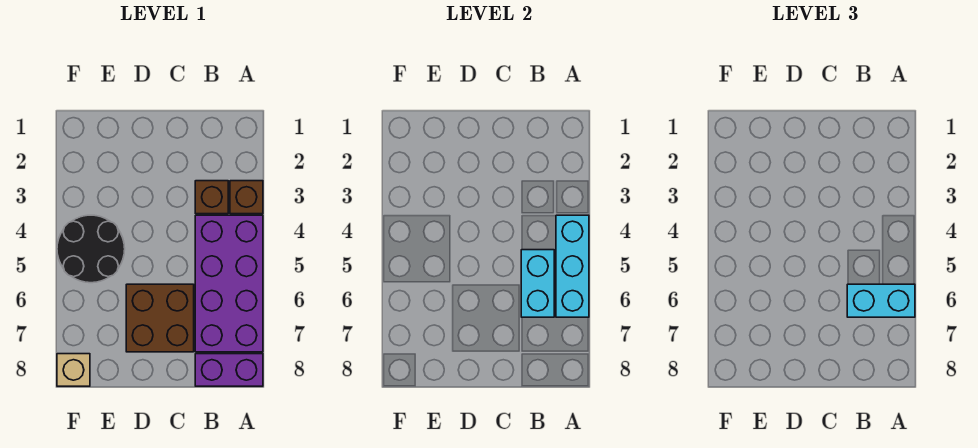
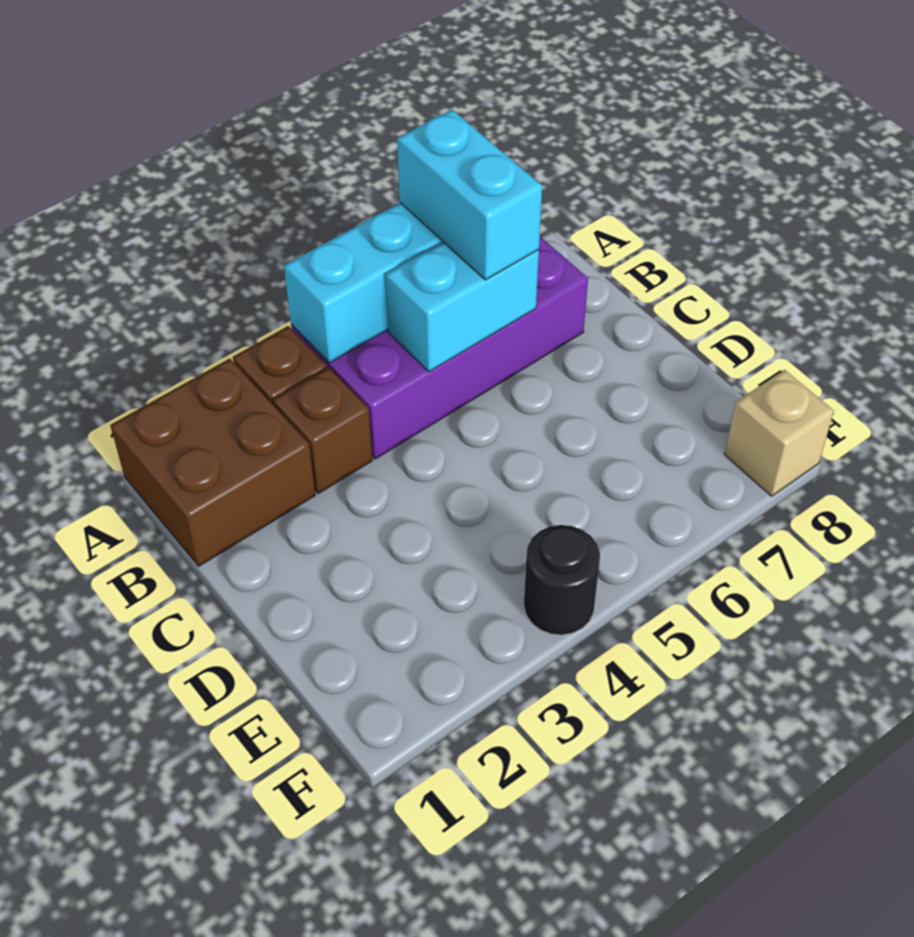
purple 1x2 brick [195,354,263,386] -> none
brown 2x2 brick [126,284,194,352] -> brown 2x2 brick moved to [110,359,315,566]
black 2x2 round brick [57,215,125,283] -> black 1x1 round brick [524,525,600,635]

